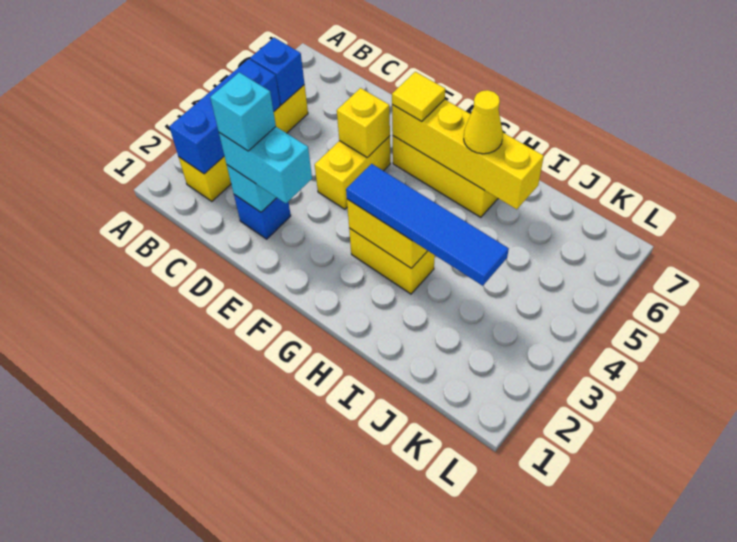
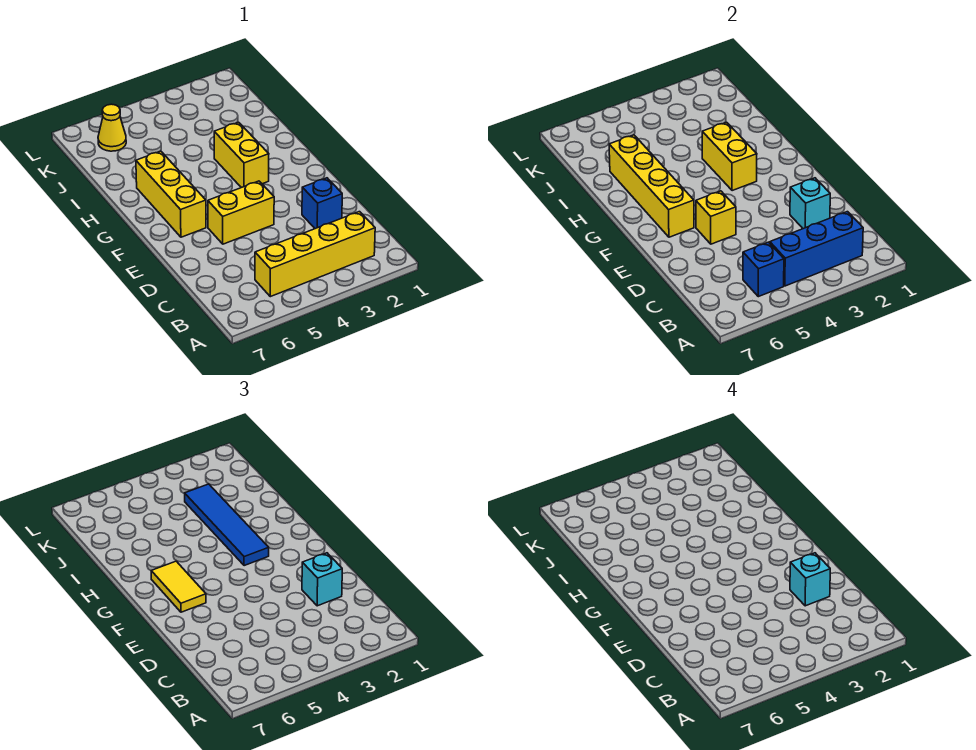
cyan 1x2 brick [219,127,312,203] -> cyan 1x1 brick [302,553,342,606]
yellow 1x1 tile [392,72,445,122] -> yellow 1x2 tile [151,561,206,612]
yellow 1x1 cone [464,90,503,154] -> yellow 1x1 cone moved to [98,104,126,151]

